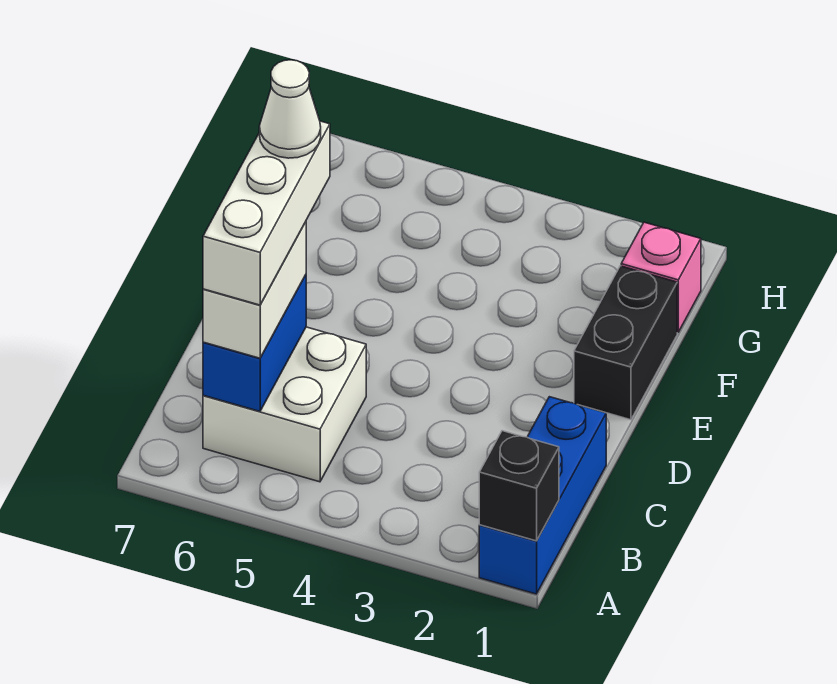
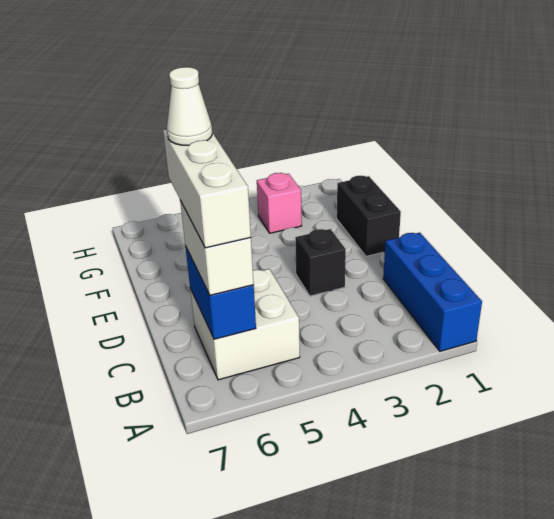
black 1x1 brick [479,431,559,541] -> black 1x1 brick moved to [295,229,346,296]
pink 1x1 brick [621,222,701,332] -> pink 1x1 brick moved to [257,173,302,233]

